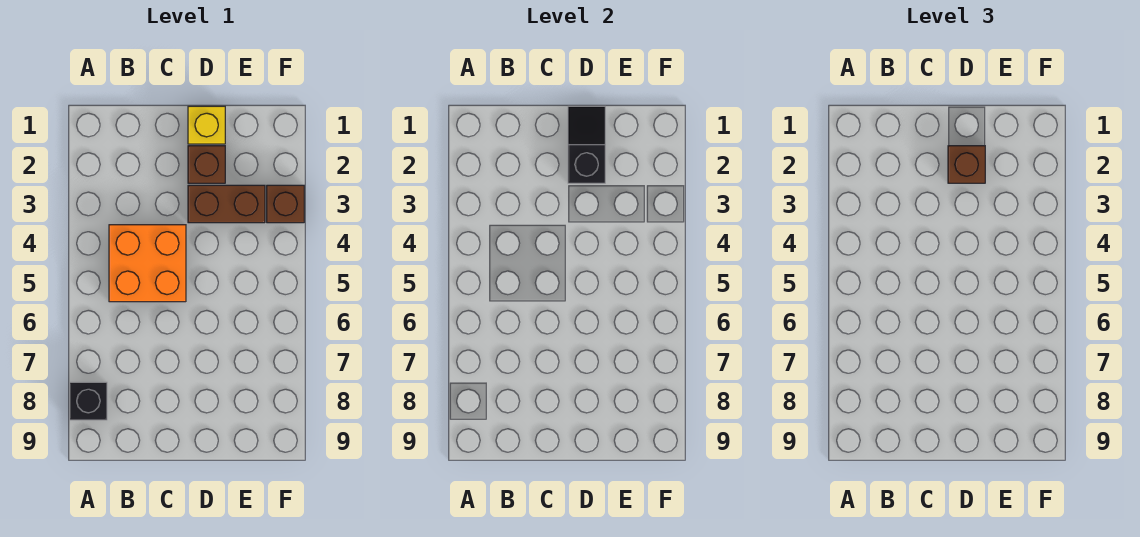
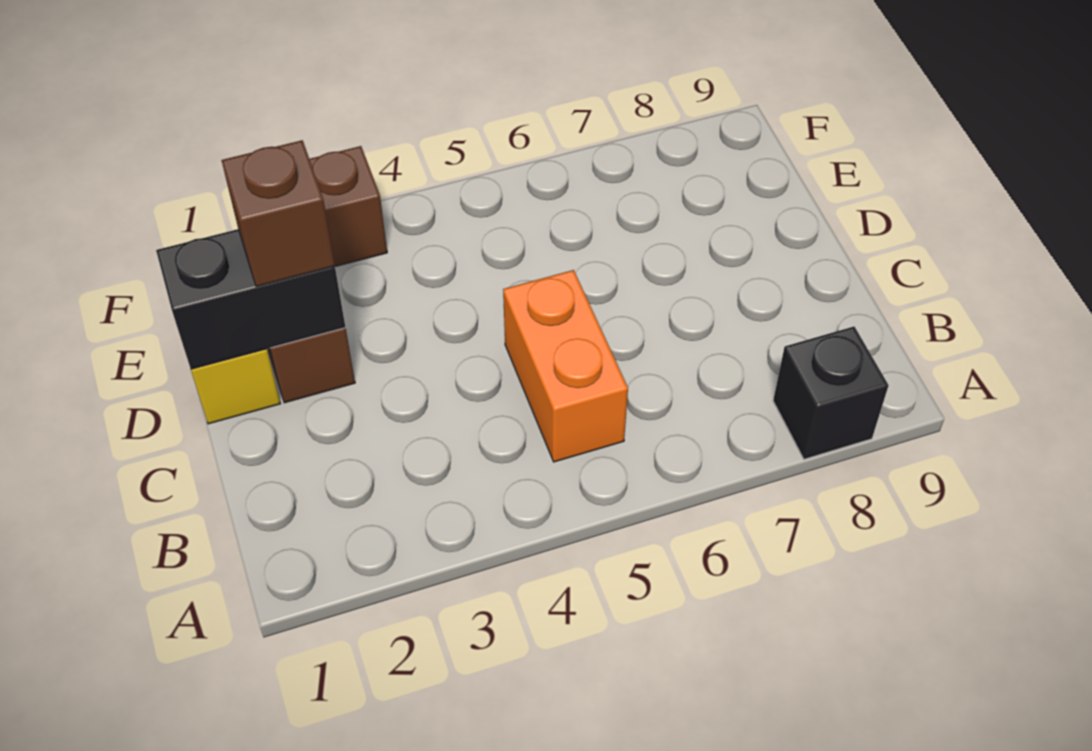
orange 2x2 brick [109,225,186,302] -> orange 1x2 brick [503,270,628,462]
black 1x2 slope [568,106,605,183] -> black 1x2 brick [156,229,346,369]
brown 1x2 brick [188,185,265,223] -> none

